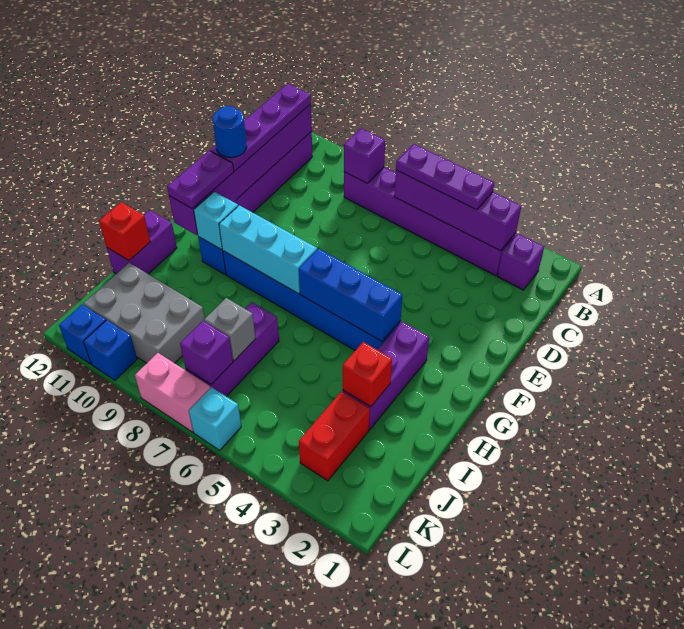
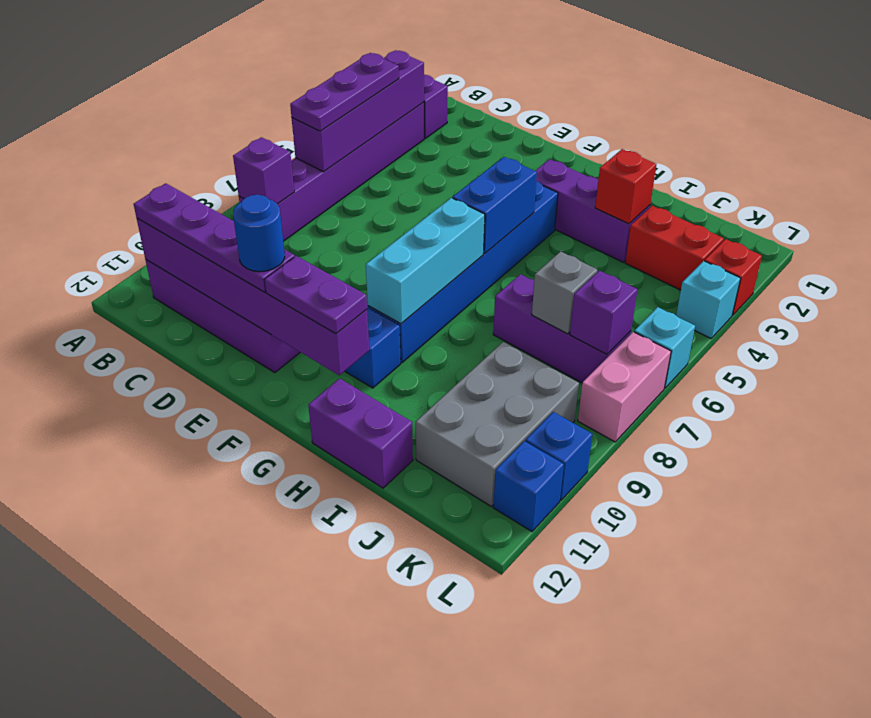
blue 1x3 brick [299,249,402,341] -> blue 1x2 brick [453,157,537,254]
cyan 1x1 brick [194,192,238,249] -> cyan 1x1 brick moved to [676,261,741,338]
red 1x1 brick [99,202,150,260] -> red 1x1 brick moved to [705,239,762,315]

